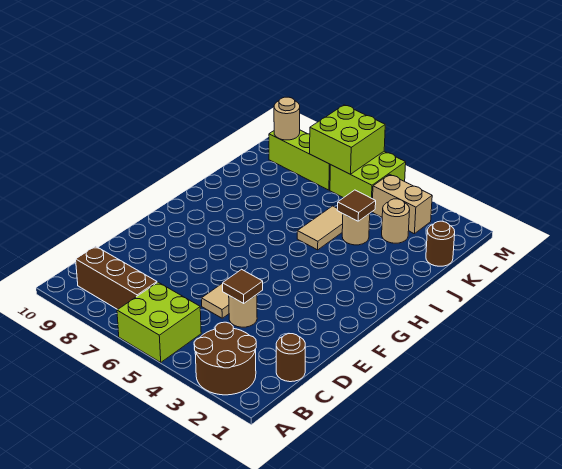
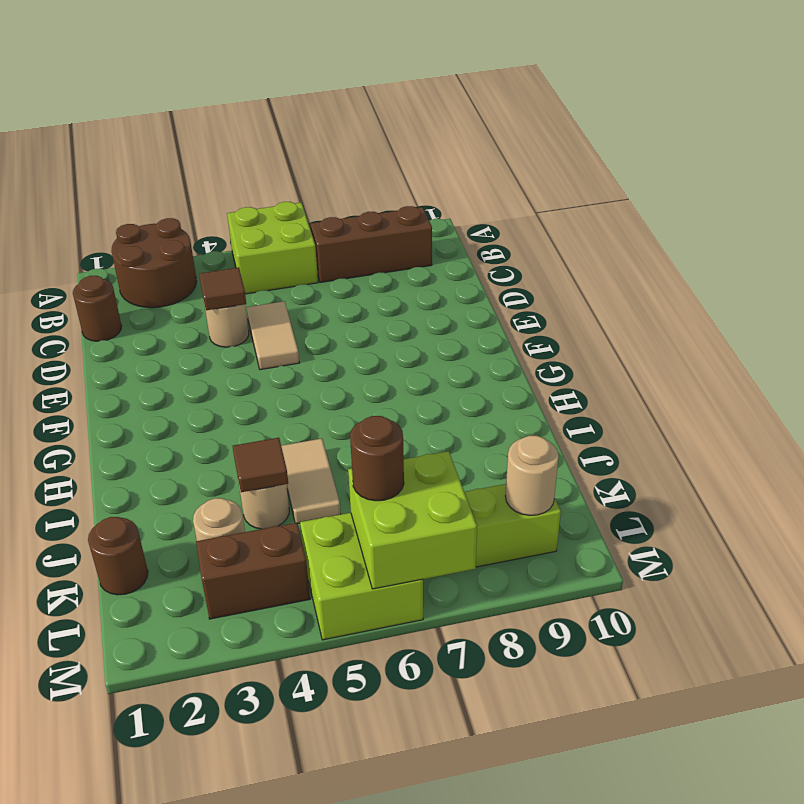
tan 1x2 brick [372,174,432,234] -> brown 1x2 brick [196,523,310,619]
none -> brown 1x1 round brick [350,416,404,501]

